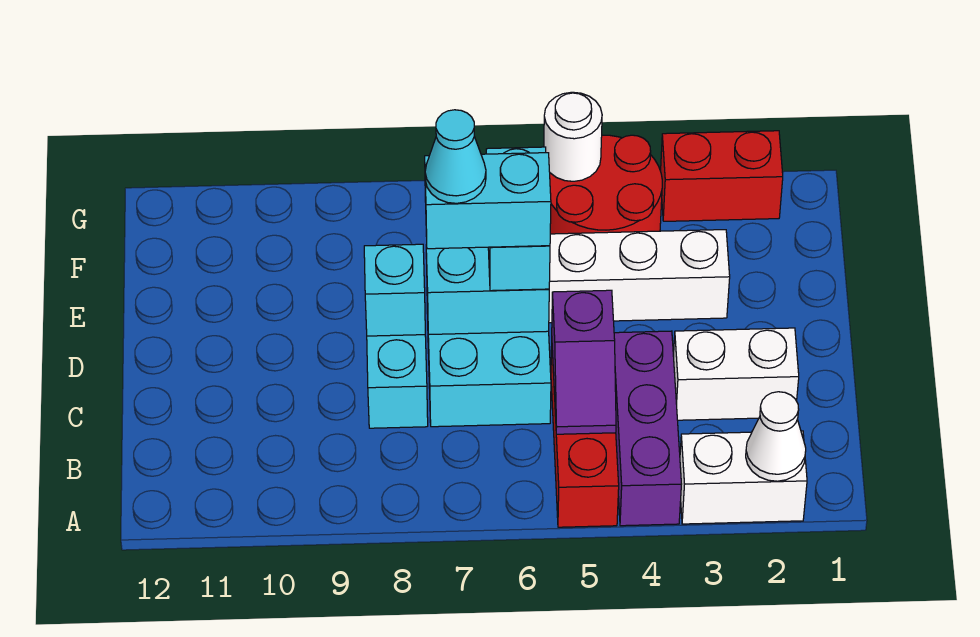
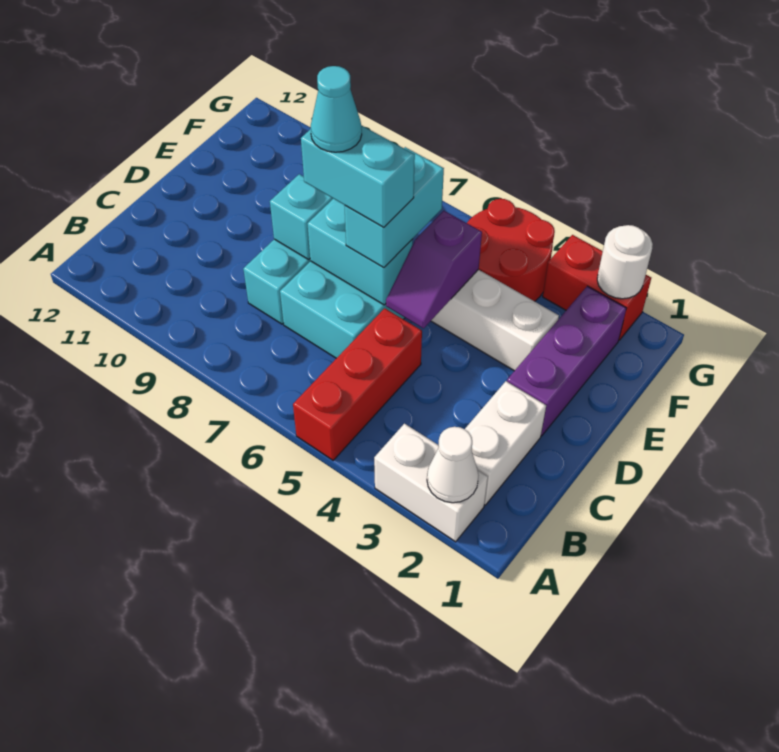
purple 1x3 brick [614,331,681,526] -> purple 1x3 brick moved to [507,286,626,436]
purple 1x2 slope [552,290,616,434] -> purple 1x2 slope moved to [386,211,482,329]
white 1x2 brick [673,328,799,420] -> white 1x2 brick turned to [465,381,546,505]
white 1x1 round brick [544,92,602,181] -> white 1x1 round brick moved to [597,225,653,299]

